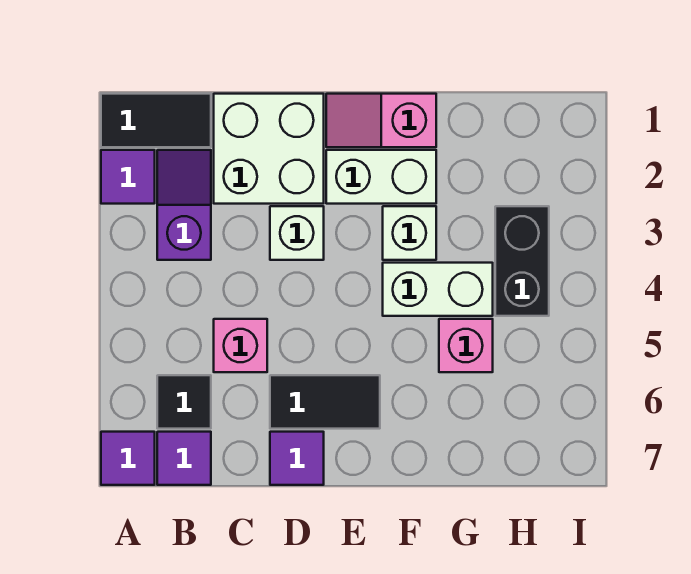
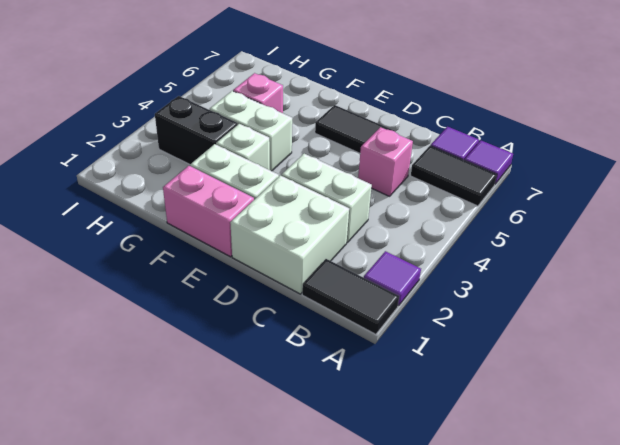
purple 1x2 slope [157,150,211,260] -> none
black 1x1 tile [157,375,211,429] -> black 1x2 tile [411,146,497,206]
white 1x1 brick [270,206,324,260] -> white 1x2 brick [282,154,372,243]
purple 1x1 tile [270,432,324,485] -> none
pink 1x2 slope [326,94,436,147] -> pink 1x2 brick [163,166,254,257]
black 1x2 brick [495,206,549,316] -> black 1x2 brick turned to [155,96,238,164]

